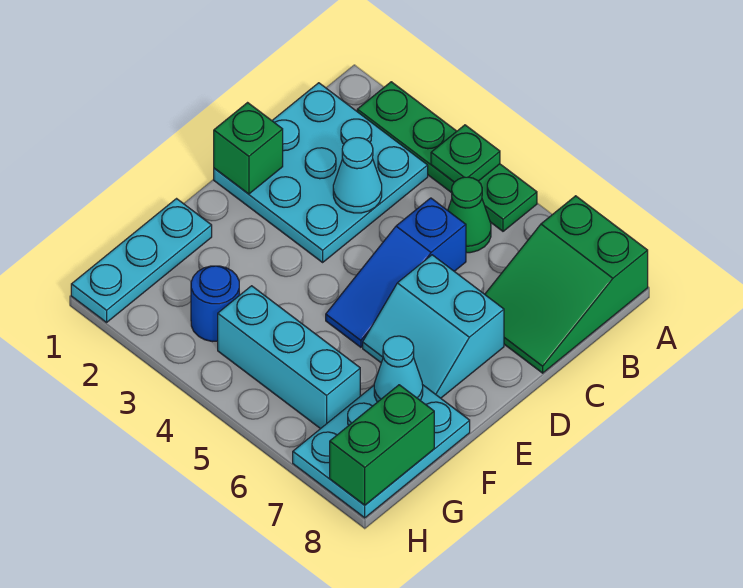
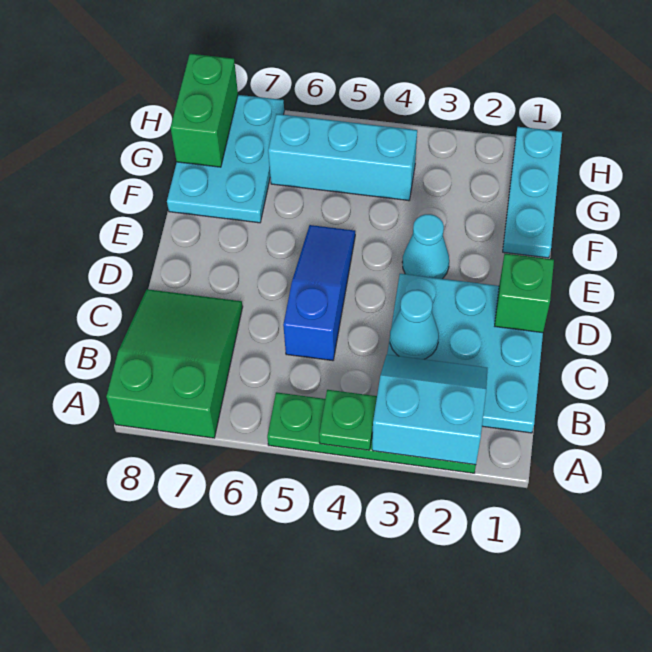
green 1x1 cone [448,177,491,253] -> none
cyan 2x2 slope [363,255,504,398] -> cyan 2x2 slope moved to [372,355,487,465]
cyan 1x1 cone [374,336,423,402] -> cyan 1x1 cone moved to [402,214,449,279]
blue 1x1 round brick [191,266,239,342] -> none

